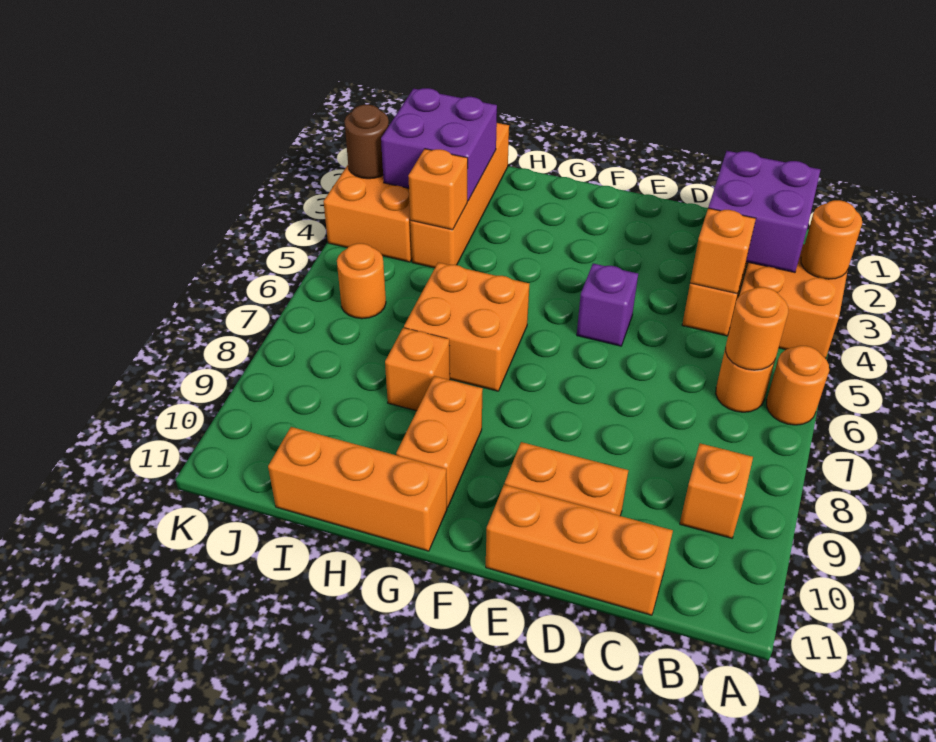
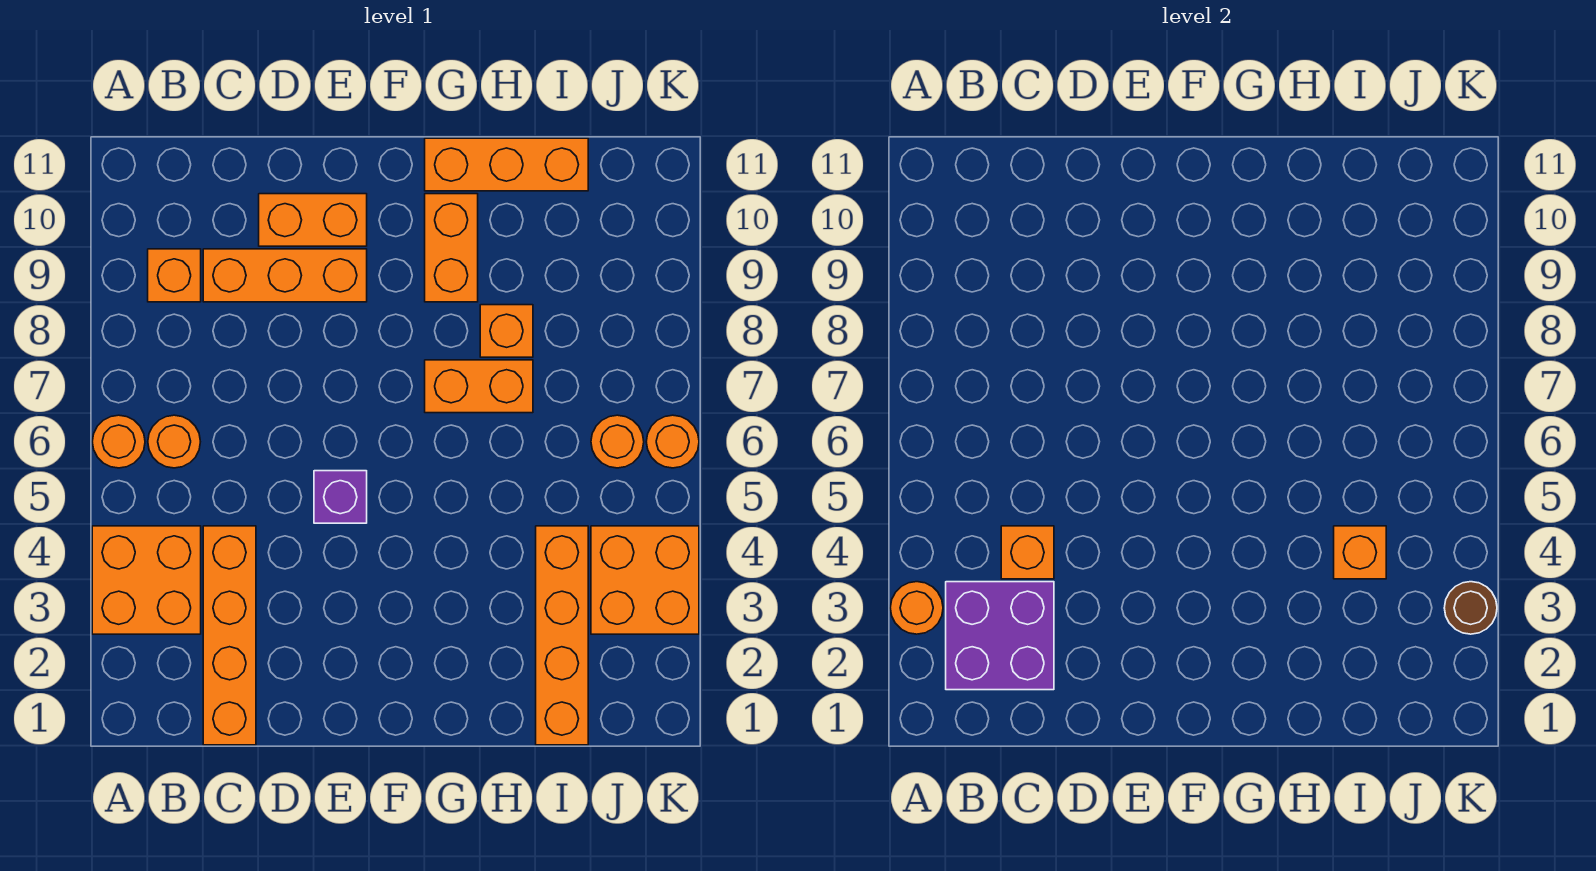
orange 1x1 round brick [726,287,788,370] -> orange 1x1 round brick moved to [646,415,699,468]
orange 1x3 brick [486,485,673,615] -> orange 1x3 brick moved to [203,249,367,302]
orange 2x2 brick [404,262,529,391] -> orange 1x2 brick [425,360,533,413]
purple 2x2 brick [381,88,497,201] -> none

